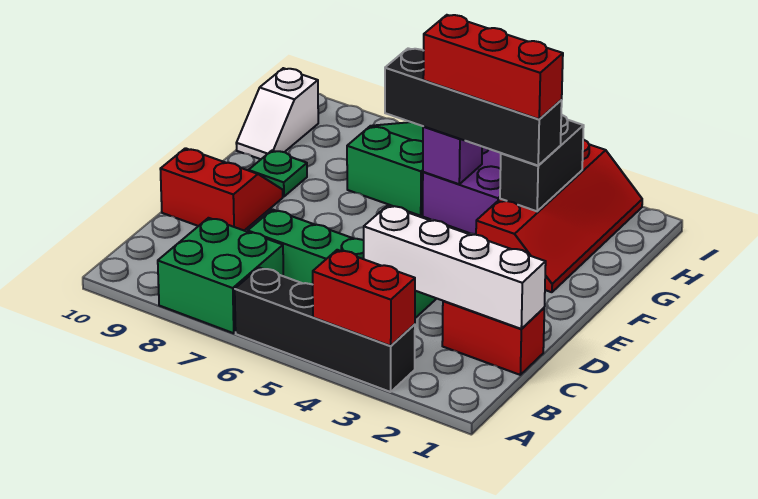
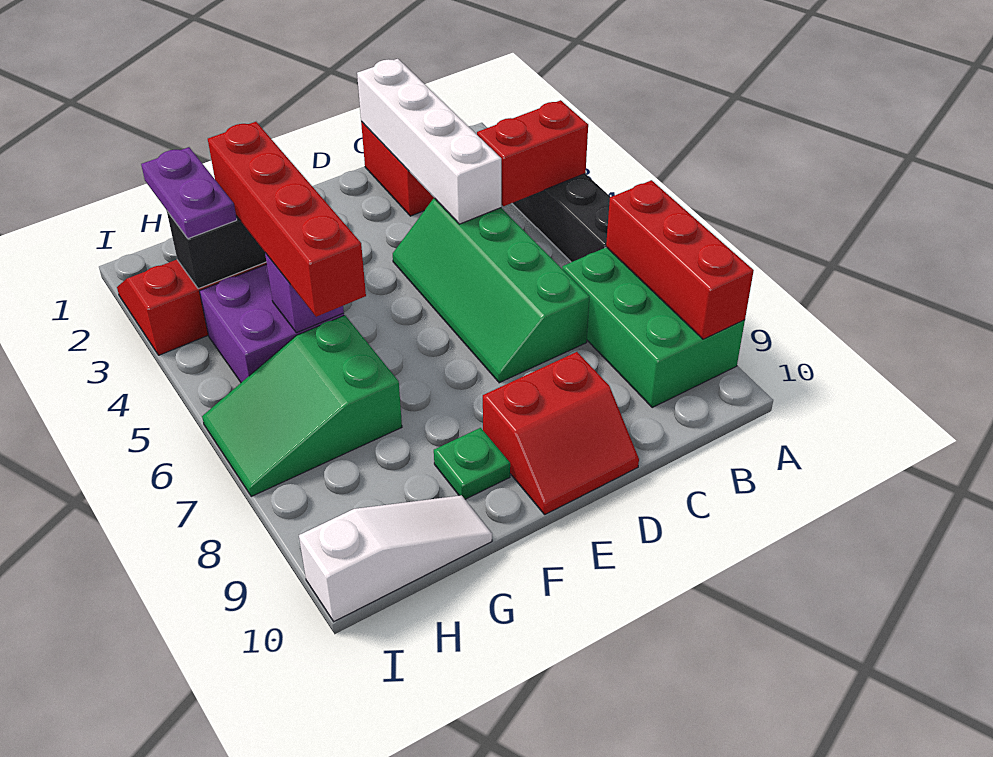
red 1x2 brick [313,250,415,346] -> red 1x2 brick turned to [477,100,588,206]
green 2x2 brick [158,218,283,333] -> green 2x3 brick [562,247,745,407]
red 2x2 slope [160,148,283,231] -> red 2x2 slope turned to [483,352,639,514]
black 1x4 brick [385,48,562,166] -> red 1x4 brick [208,122,366,317]
red 1x3 brick [423,15,563,119] -> red 1x3 brick moved to [606,180,754,339]
white 1x2 slope [236,68,318,159] -> white 1x3 slope [299,495,492,621]
none -> purple 1x2 plate [141,147,237,239]

